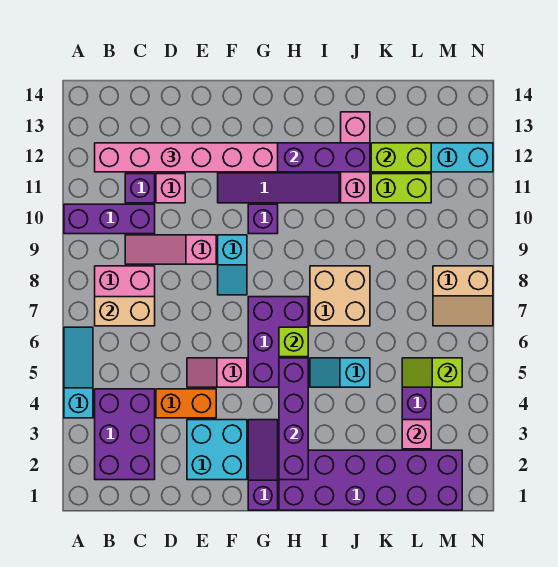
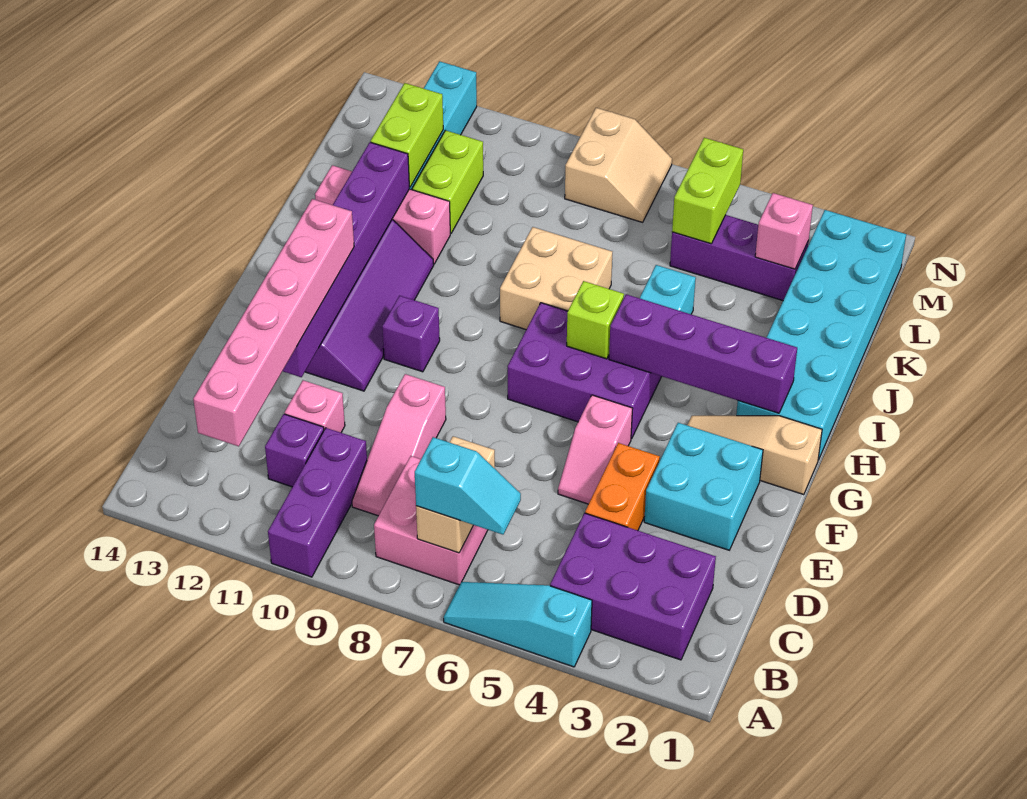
cyan 1x2 slope [218,235,247,295] -> cyan 1x2 slope moved to [415,437,521,535]
purple 1x3 slope [248,420,278,510] -> tan 1x3 slope [687,416,822,495]
purple 2x6 brick [279,450,462,510] -> cyan 2x6 brick [736,210,906,460]
lime 1x2 slope [402,358,462,387] -> lime 1x2 brick [672,138,743,244]

